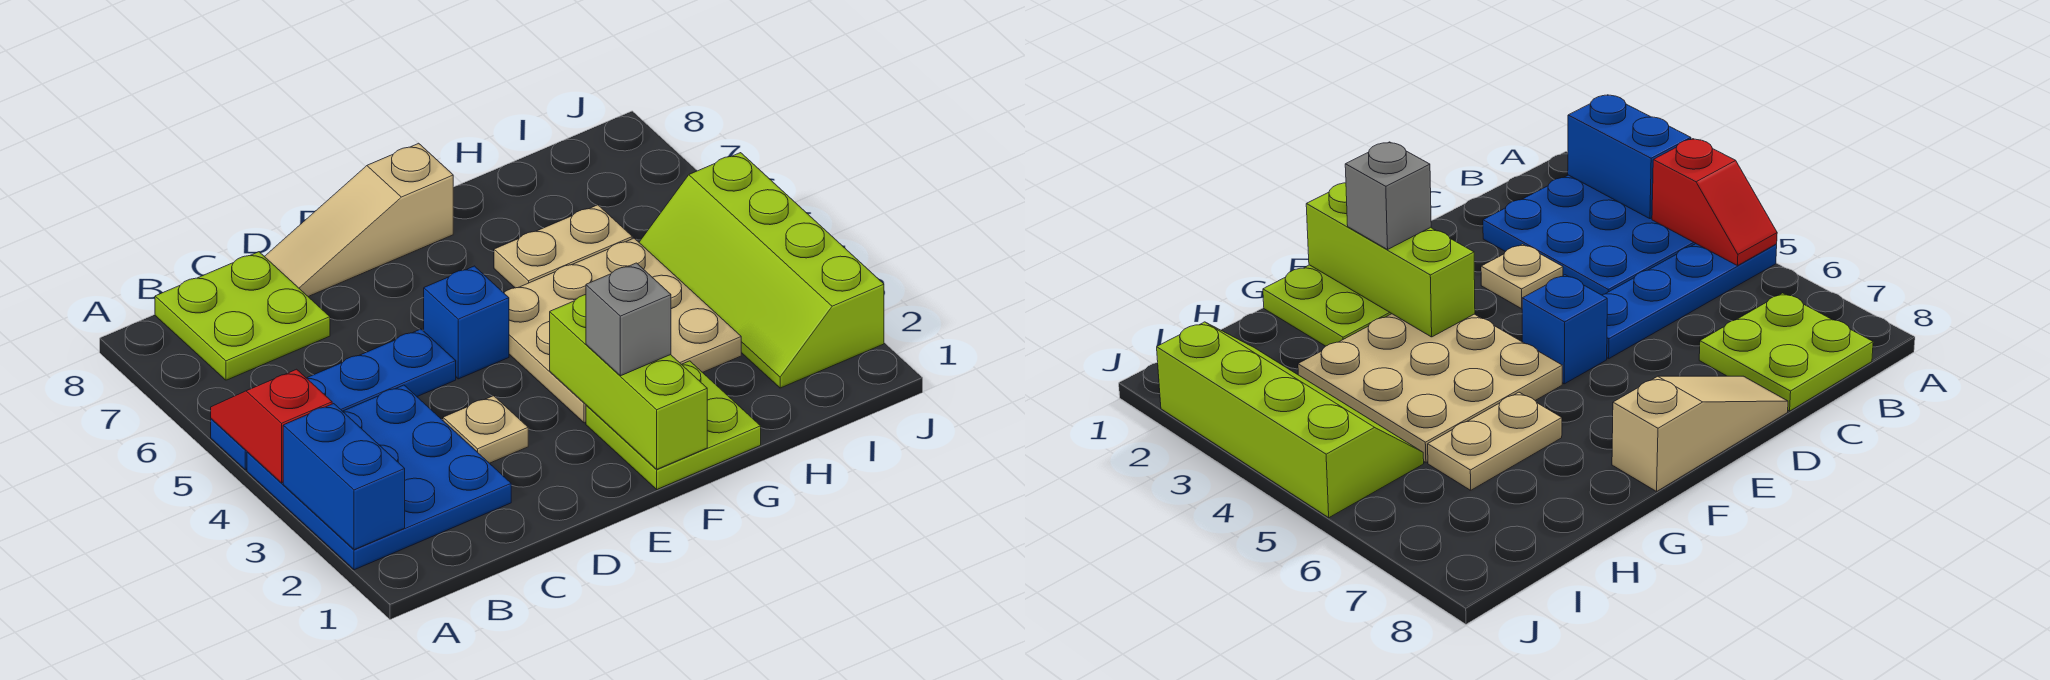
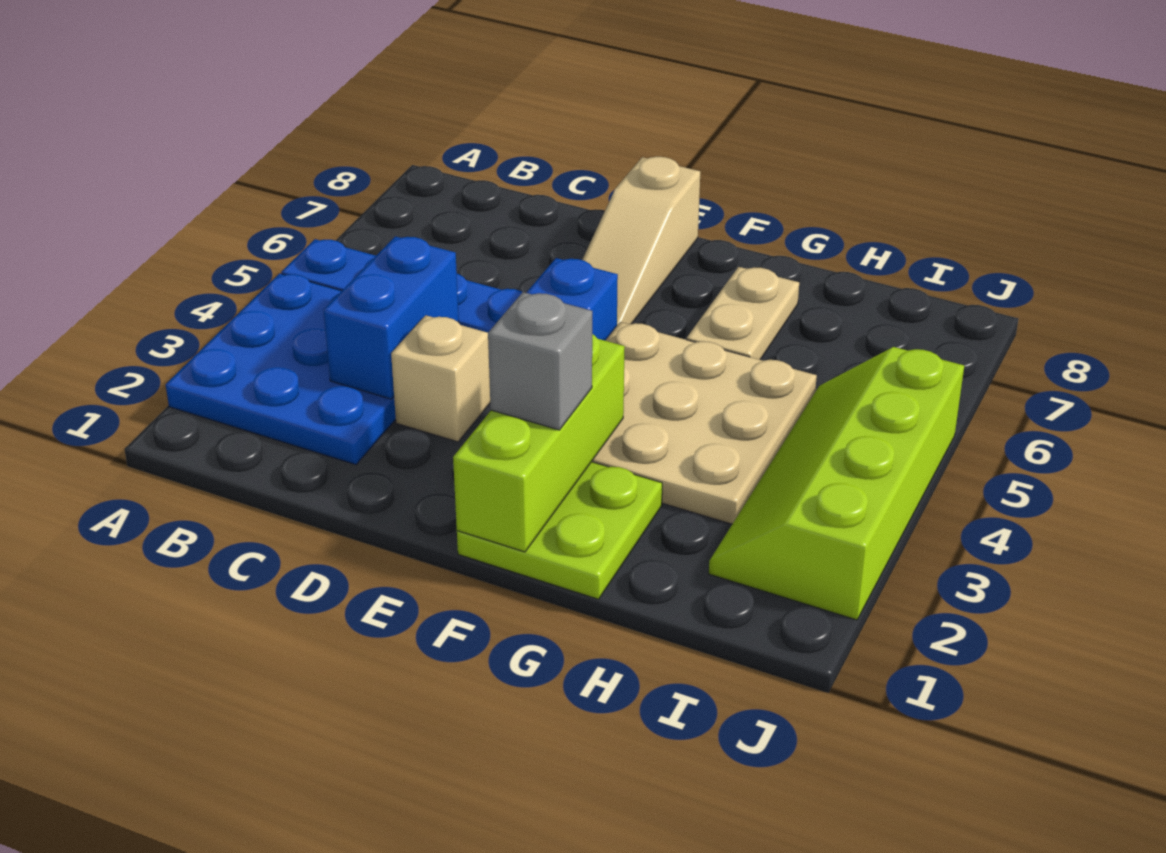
blue 1x2 brick [283,404,405,550] -> blue 1x2 brick moved to [324,236,459,399]
red 1x2 slope [211,369,332,483] -> none
lime 2x2 plate [155,252,330,380] -> none
tan 1x1 plate [443,396,528,463] -> tan 1x1 brick [391,315,490,442]
tan 1x3 slope [264,143,453,297] -> tan 1x3 slope turned to [582,157,700,325]
tan 1x2 plate [494,205,632,288] -> tan 1x2 plate turned to [687,267,799,360]

